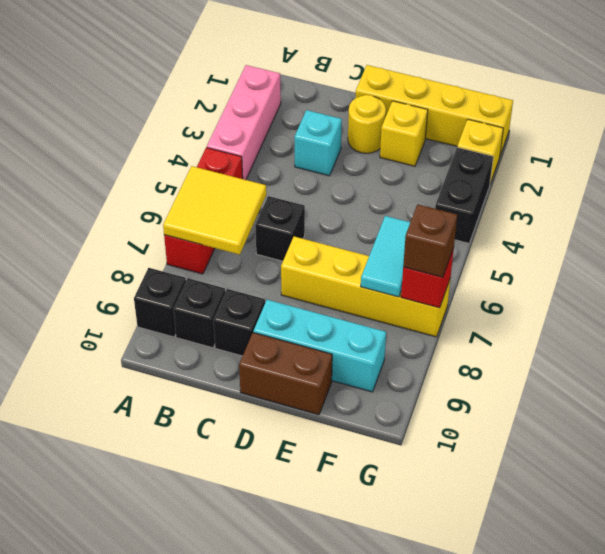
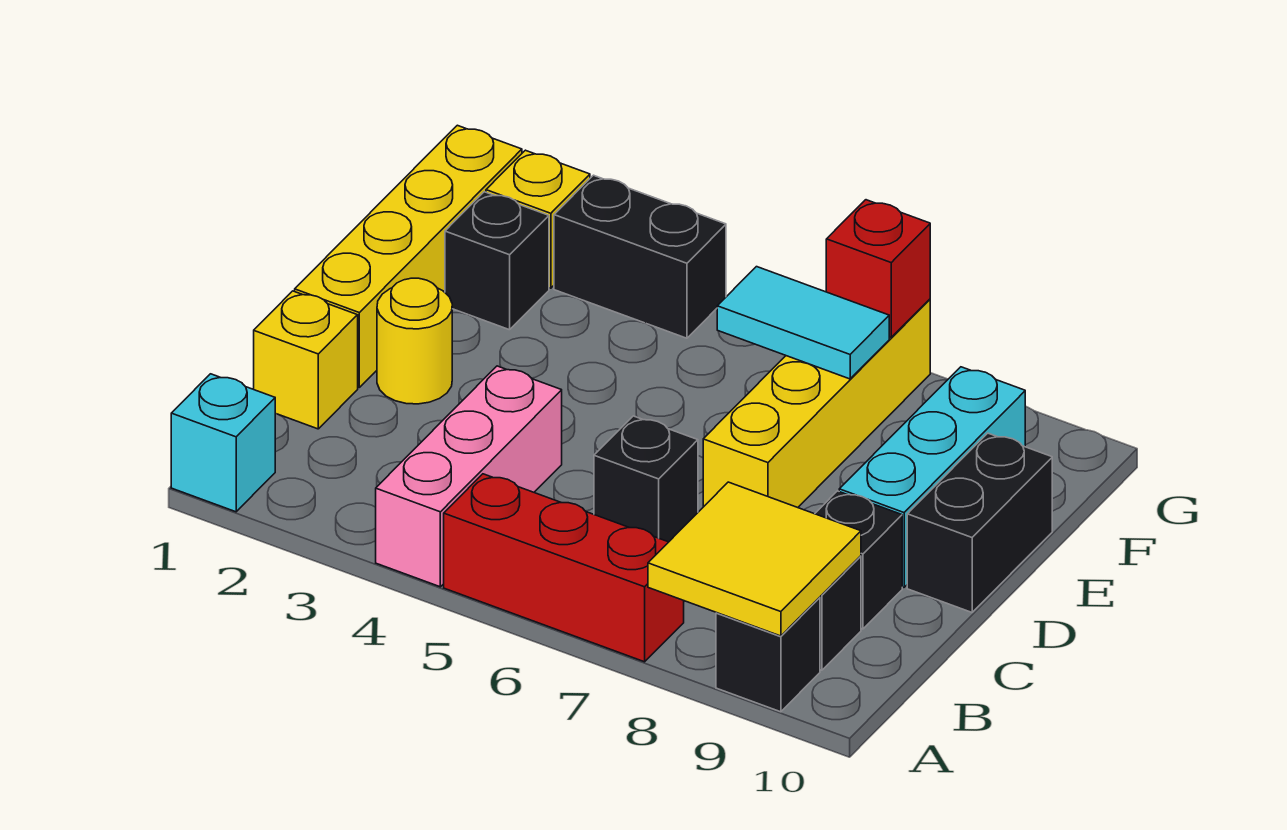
pink 1x3 brick [207,65,281,180] -> pink 1x3 brick turned to [376,366,562,587]
yellow 2x2 tile [163,166,266,255] -> yellow 2x2 tile moved to [648,482,861,636]
cyan 1x1 brick [294,110,342,176] -> cyan 1x1 brick moved to [171,374,275,512]
brown 1x2 brick [239,333,332,415] -> black 1x2 brick [907,433,1052,612]
yellow 1x1 brick [380,101,428,166] -> yellow 1x1 brick moved to [254,291,358,429]
none -> black 1x1 brick [445,192,549,330]
brown 1x1 brick [403,204,457,277] -> none

